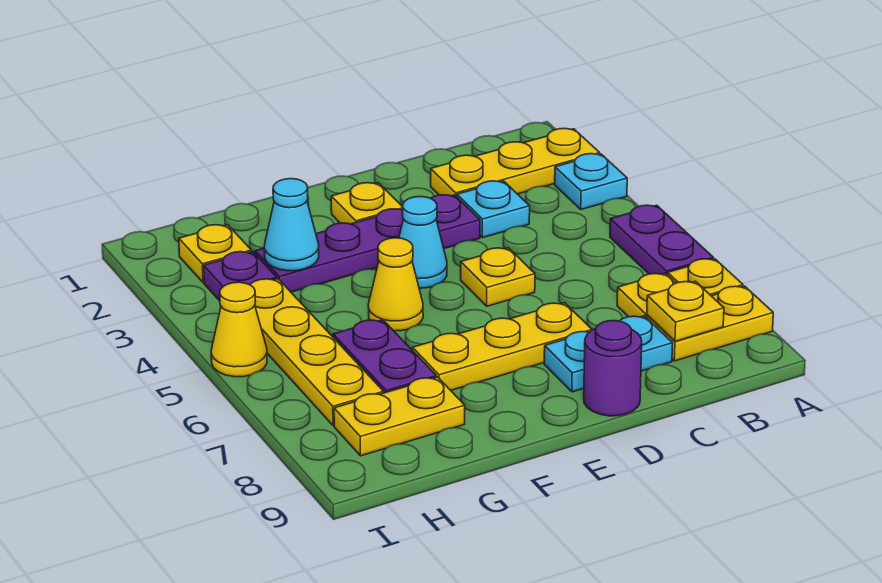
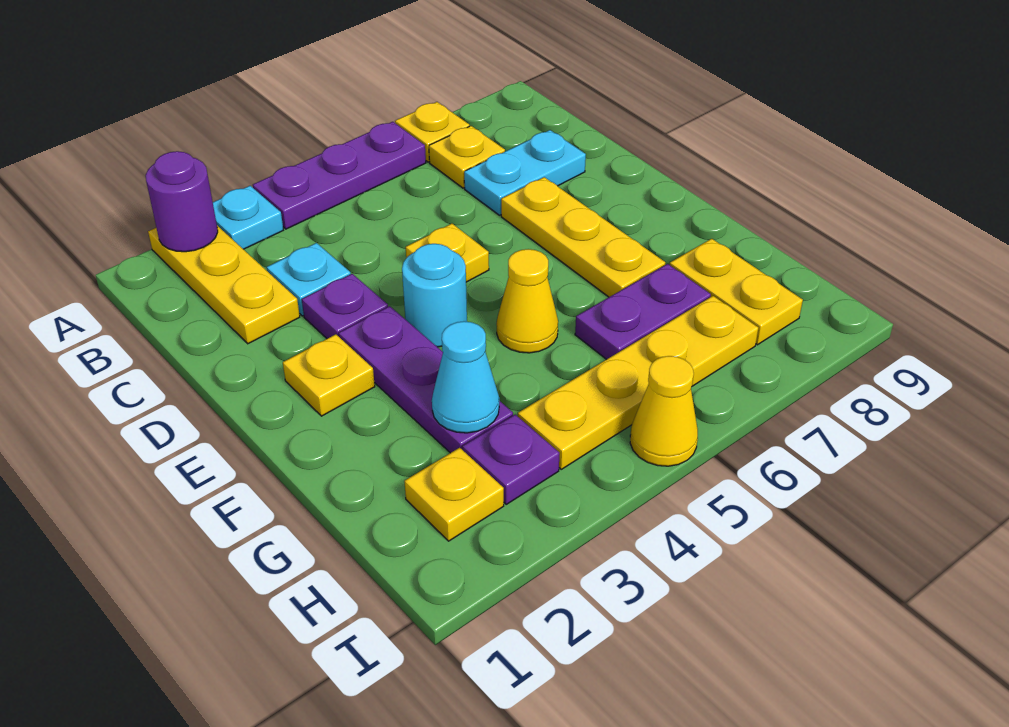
purple 1x2 plate [610,205,713,275] -> purple 1x3 plate [253,122,426,229]
yellow 1x2 plate [647,286,773,361] -> none
yellow 1x1 plate [647,281,724,341] -> none
cyan 1x2 plate [544,316,673,392] -> cyan 1x2 plate turned to [464,130,586,215]
purple 1x1 round brick [584,320,642,416] -> purple 1x1 round brick moved to [146,151,218,252]
cyan 1x1 cone [399,196,447,288] -> cyan 1x1 round brick [402,244,467,347]

